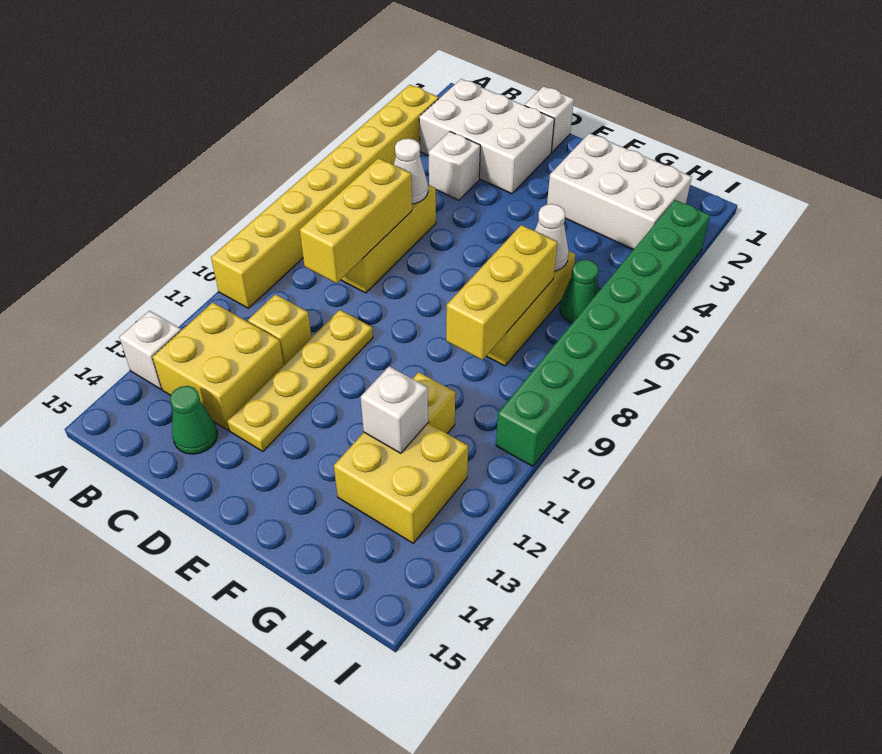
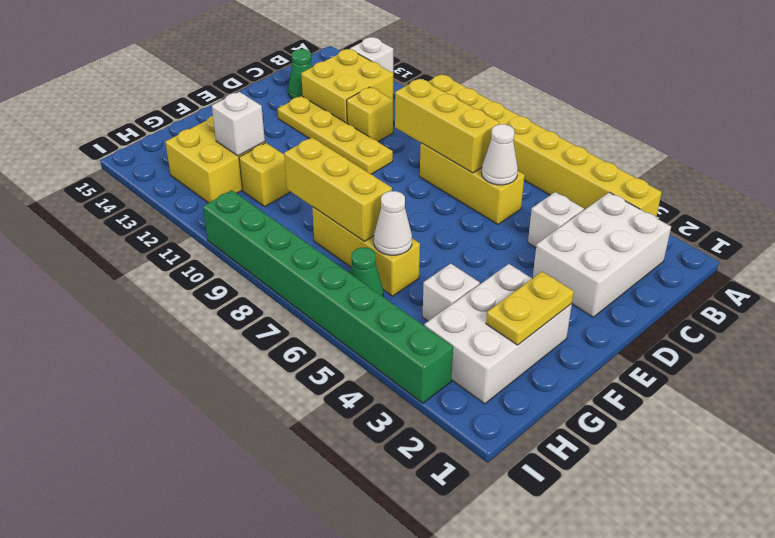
white 1x1 brick [525,86,574,153] -> white 1x1 brick moved to [423,264,480,321]
none -> yellow 1x2 plate [486,272,574,345]

